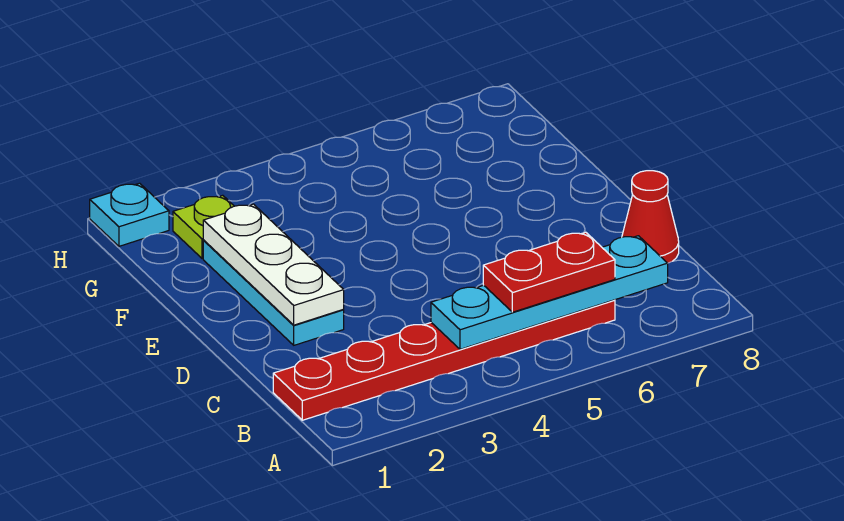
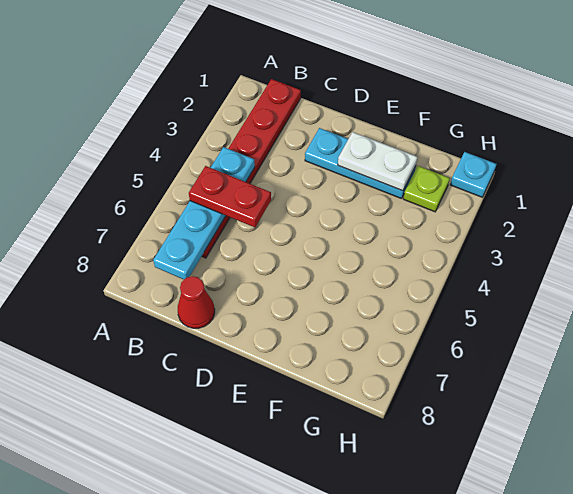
red 1x2 plate [483,232,615,312] -> red 1x2 plate turned to [189,166,271,227]
white 1x3 plate [203,204,344,325] -> white 1x2 plate [338,132,417,191]

